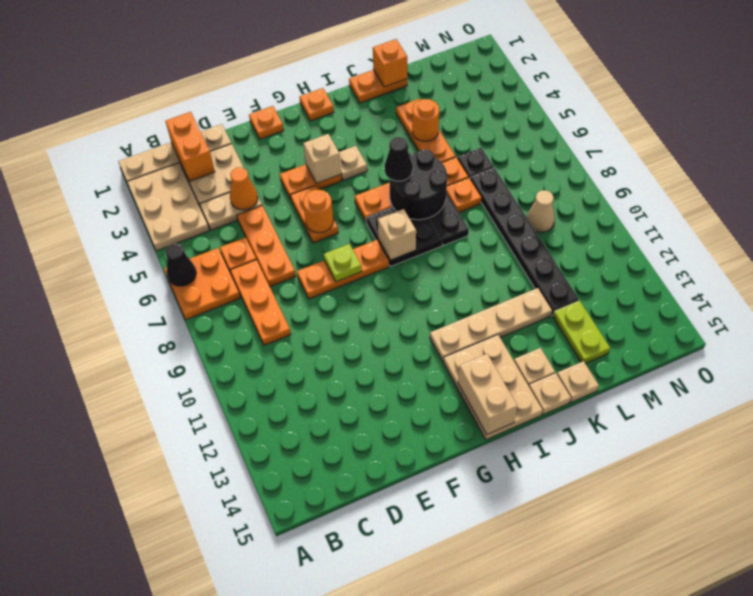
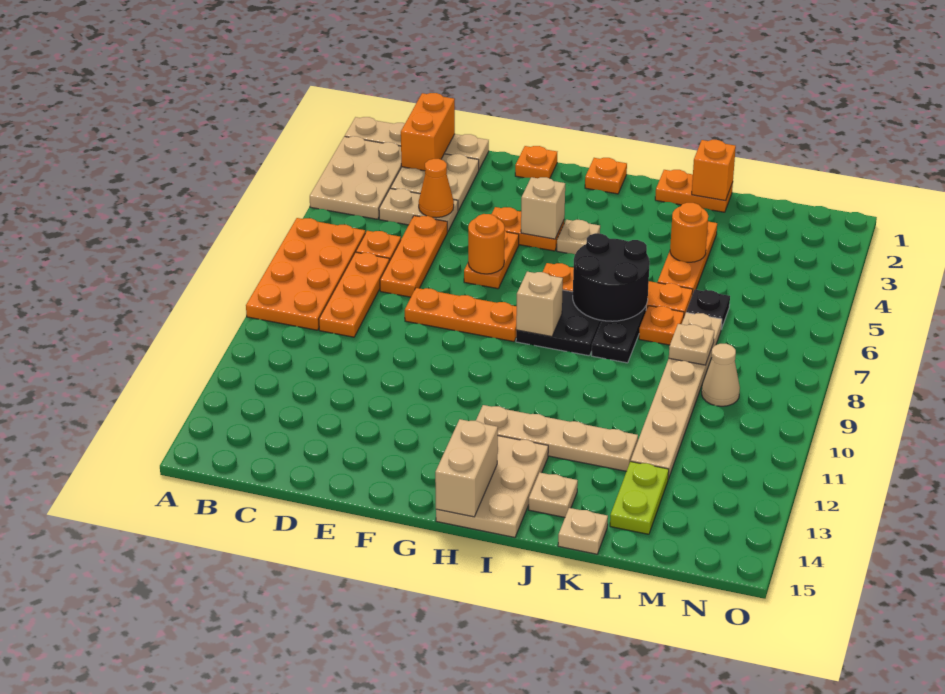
orange 2x2 plate [164,248,240,320] -> orange 2x4 plate [246,218,365,330]
black 1x1 cone [166,243,196,286] -> none
lime 1x1 plate [324,244,362,282] -> none
black 1x1 cone [385,137,413,181] -> none
tan 1x1 plate [529,373,571,415] -> tan 1x1 plate moved to [669,324,714,365]
black 1x6 plate [470,168,579,316] -> tan 1x6 plate [631,312,722,479]

